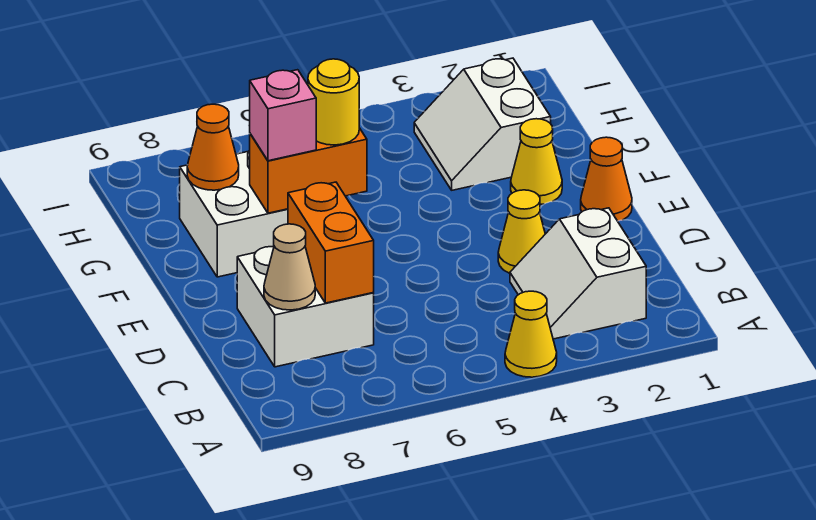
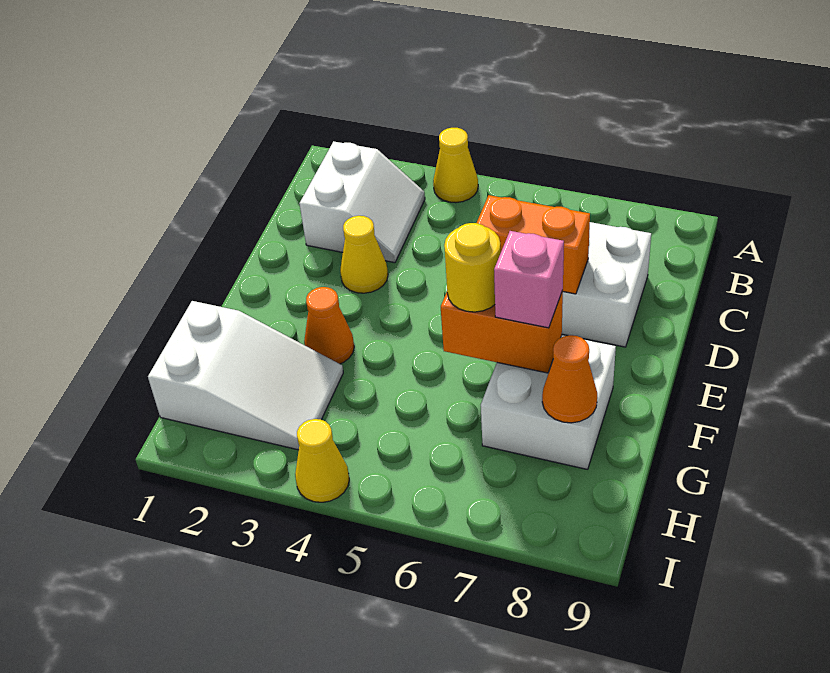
orange 1x2 brick [288,182,374,303] -> orange 1x2 brick turned to [477,195,590,294]
tan 1x1 cone [264,224,315,310] -> none
orange 1x1 cone [581,137,632,221] -> orange 1x1 cone moved to [304,287,354,364]
yellow 1x1 cone [511,119,562,204] -> yellow 1x1 cone moved to [295,419,349,502]
white 2x2 slope [414,58,551,190] -> white 2x3 slope [148,301,343,450]

